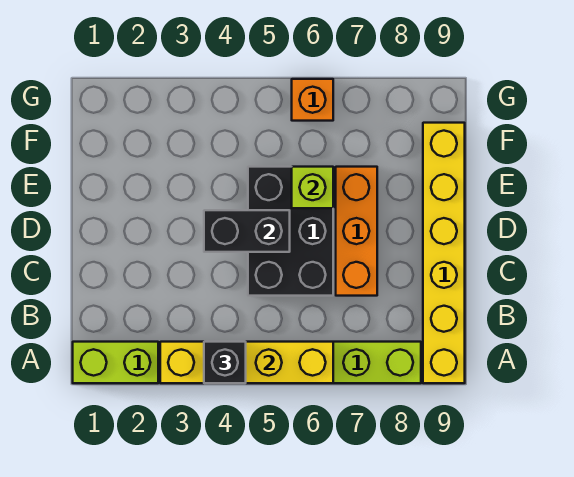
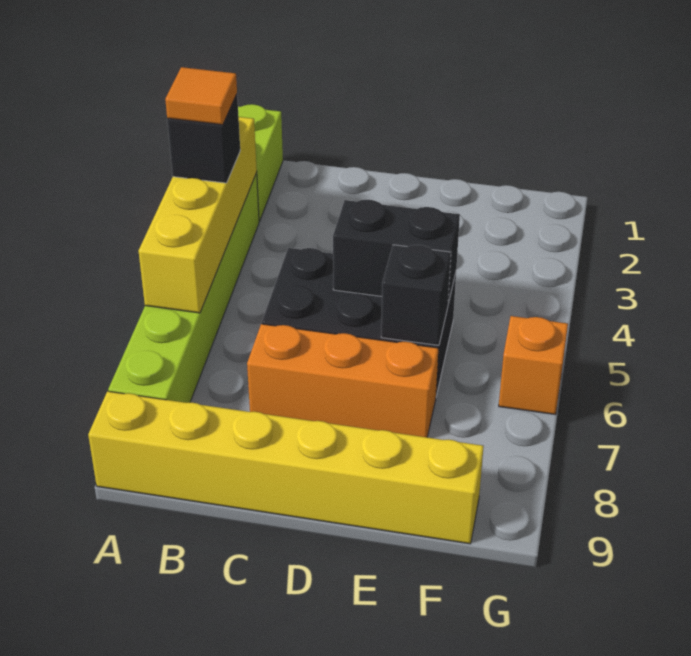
none -> orange 1x1 tile [165,67,237,125]
black 1x2 brick [204,210,290,252] -> black 1x2 brick turned to [333,200,460,304]
lime 1x1 brick [292,167,333,208] -> black 1x1 brick [381,245,451,345]

